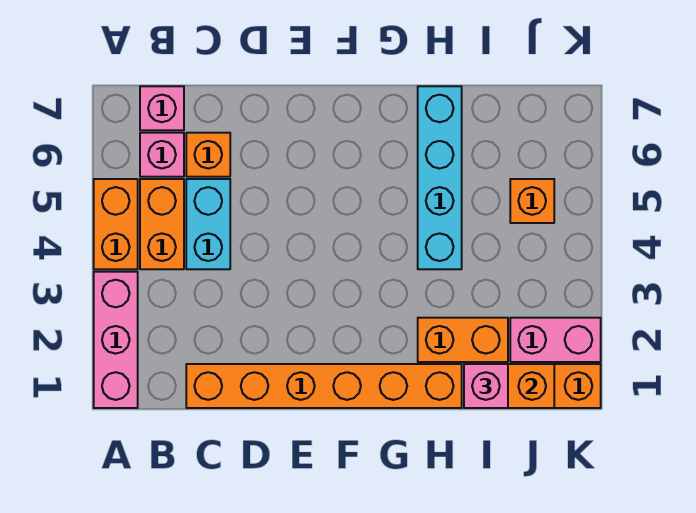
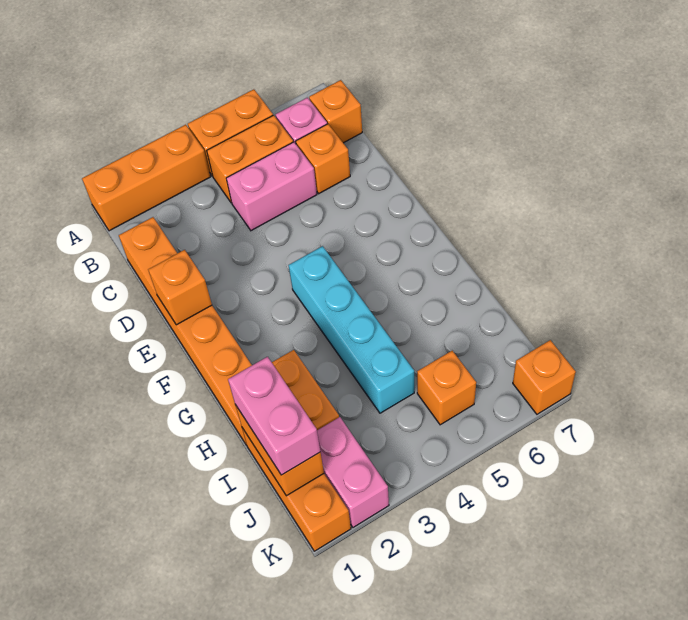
pink 1x3 brick [94,272,138,408] -> orange 1x3 brick [82,125,210,231]
pink 1x1 brick [140,86,184,130] -> orange 1x1 brick [309,80,362,143]
cyan 1x2 brick [186,179,230,269] -> pink 1x2 brick [226,142,317,231]
none -> orange 1x1 brick [148,250,212,325]
cyan 1x4 brick [418,86,462,269] -> cyan 1x4 brick turned to [289,246,414,413]
pink 1x1 brick [464,364,508,408] -> pink 1x2 brick [228,357,320,475]
none -> orange 1x1 brick [513,340,576,414]

